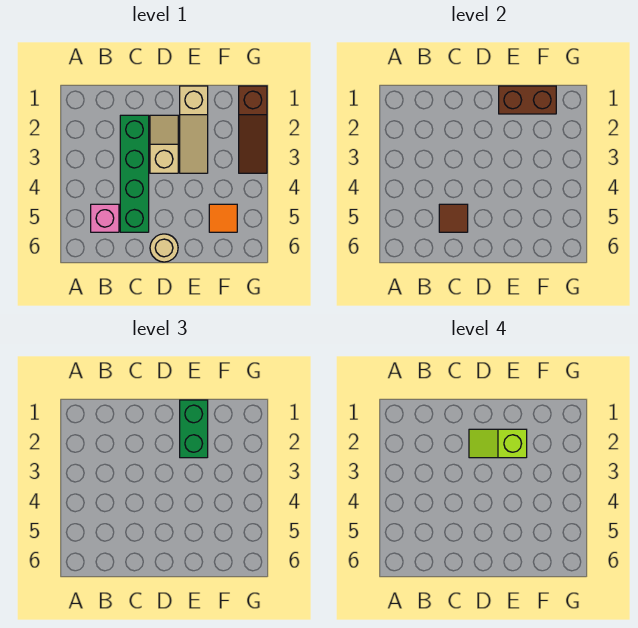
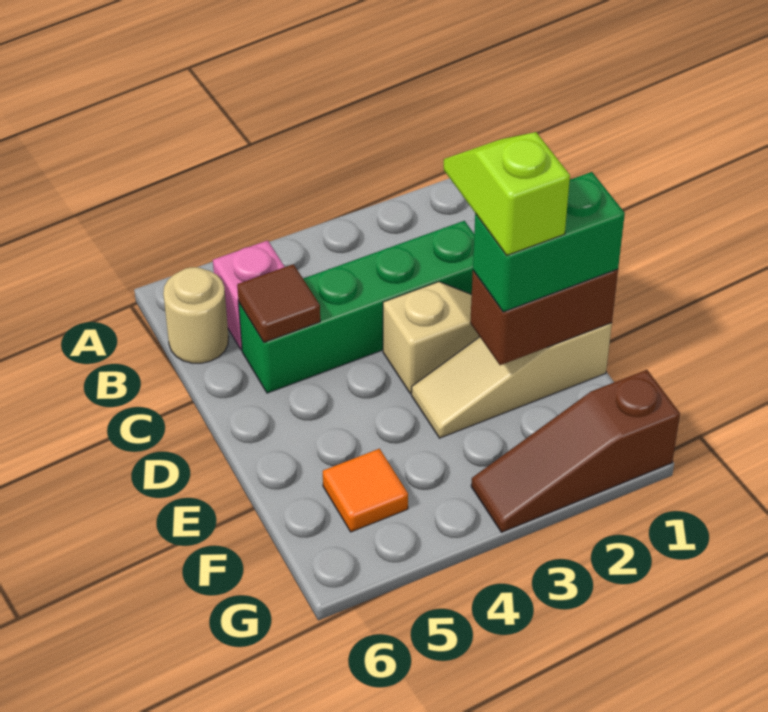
tan 1x1 round brick [150,234,178,262] -> tan 1x1 round brick moved to [163,267,229,363]
brown 1x2 brick [499,86,556,114] -> brown 1x2 brick turned to [470,269,618,365]

